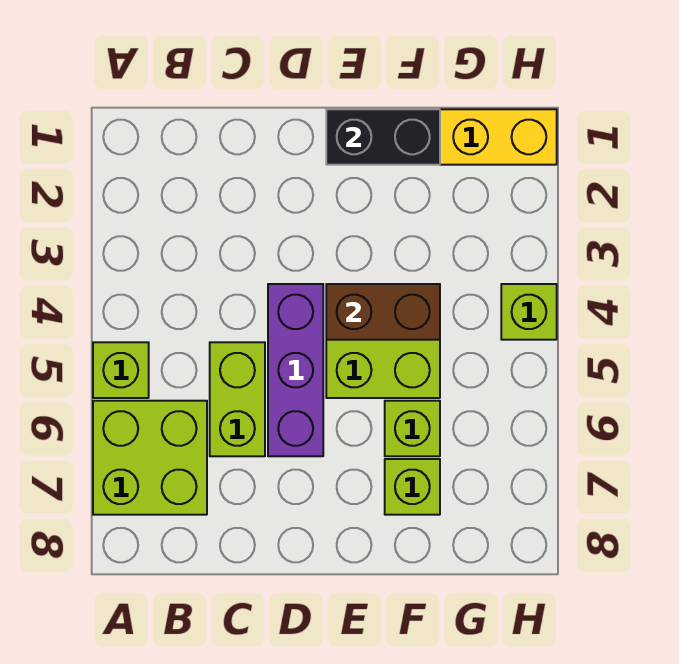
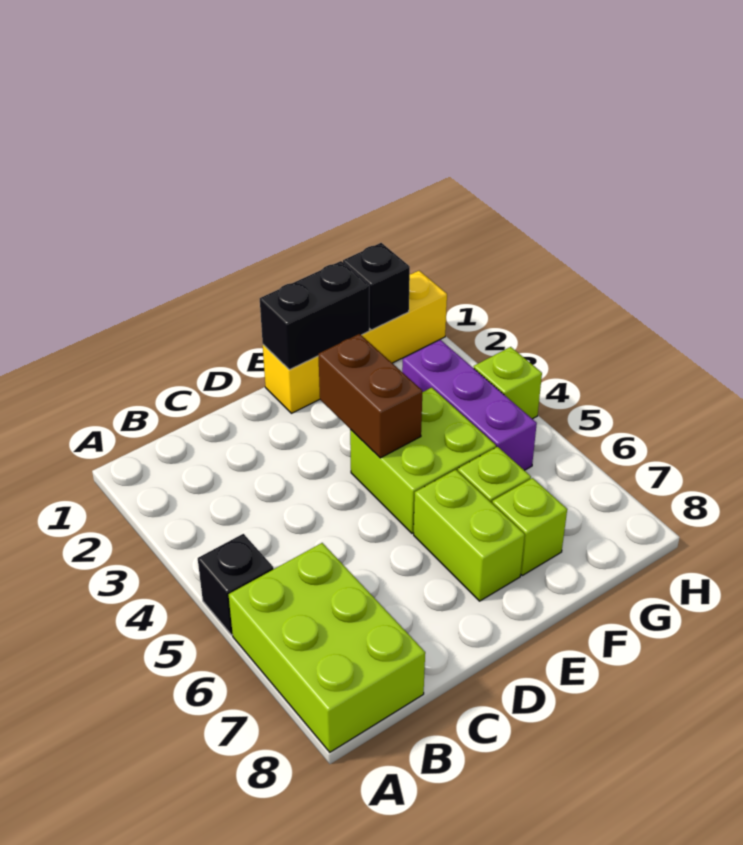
lime 1x1 brick [93,342,149,398] -> black 1x1 brick [198,534,274,635]
lime 2x2 brick [93,401,207,515] -> lime 2x3 brick [229,543,425,752]
lime 1x2 brick [210,342,265,456] -> lime 1x2 brick moved to [414,470,525,601]
purple 1x3 brick [268,284,323,456] -> purple 1x3 brick moved to [402,340,537,470]
brown 1x2 brick [326,284,440,340] -> brown 1x2 brick turned to [318,334,422,458]
none -> black 1x1 brick [343,243,410,330]

